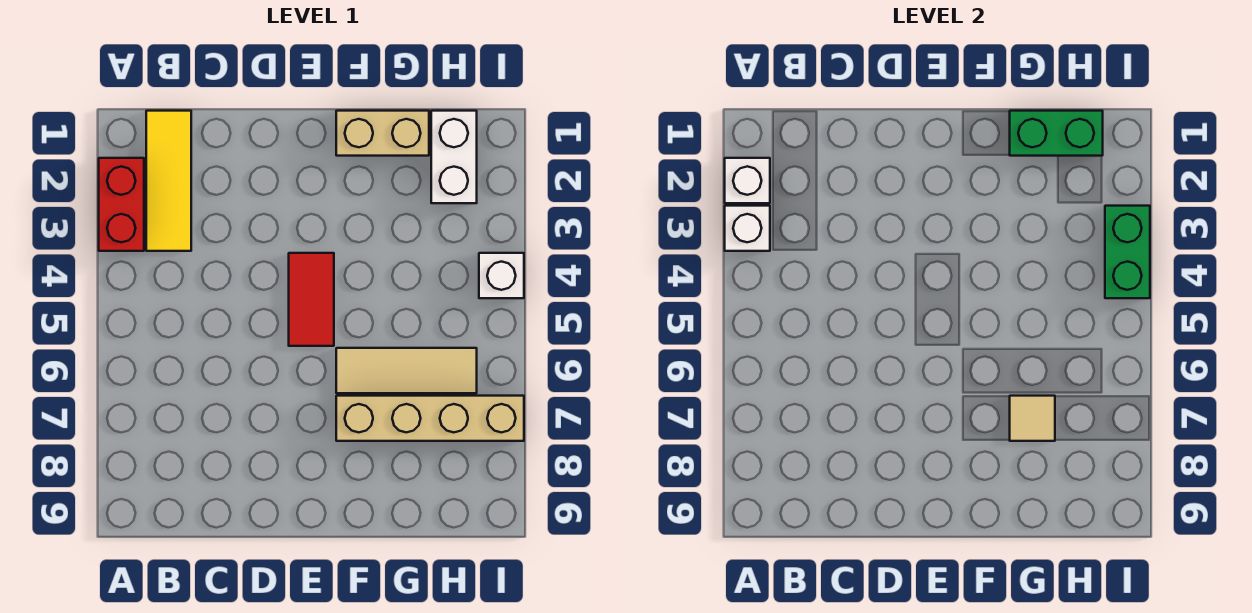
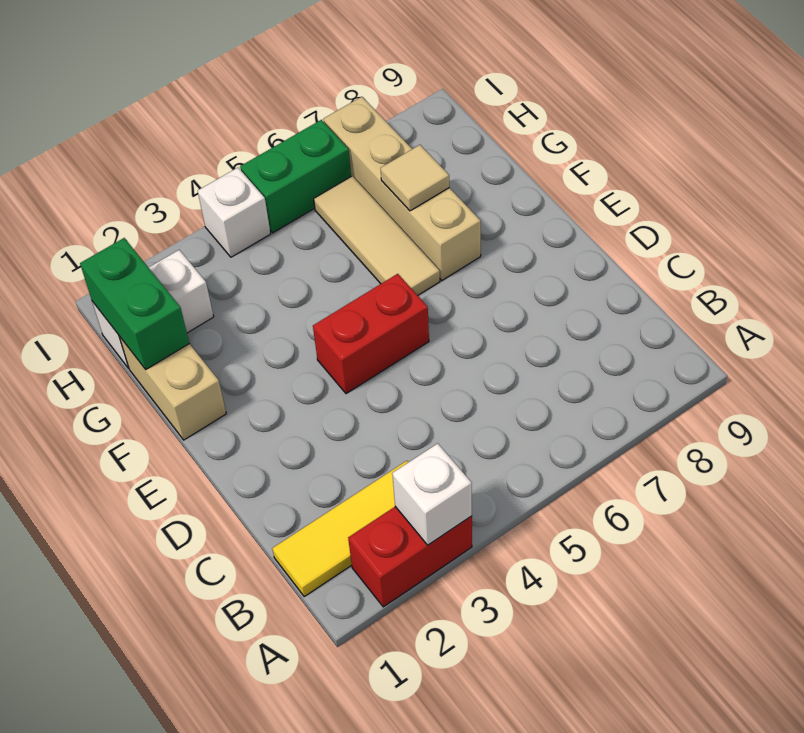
white 1x1 brick [725,158,770,203] -> none
red 1x2 tile [289,253,334,346] -> red 1x2 brick [313,274,429,394]
green 1x2 brick [1105,206,1150,298] -> green 1x2 brick moved to [240,120,351,233]

